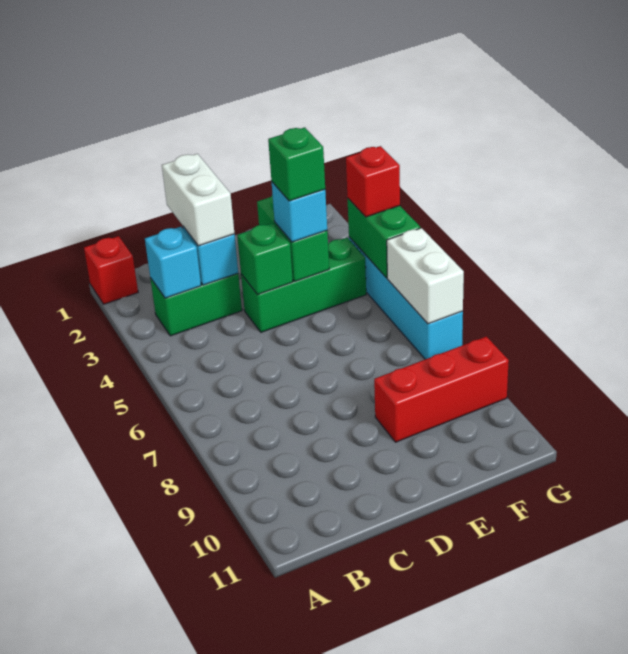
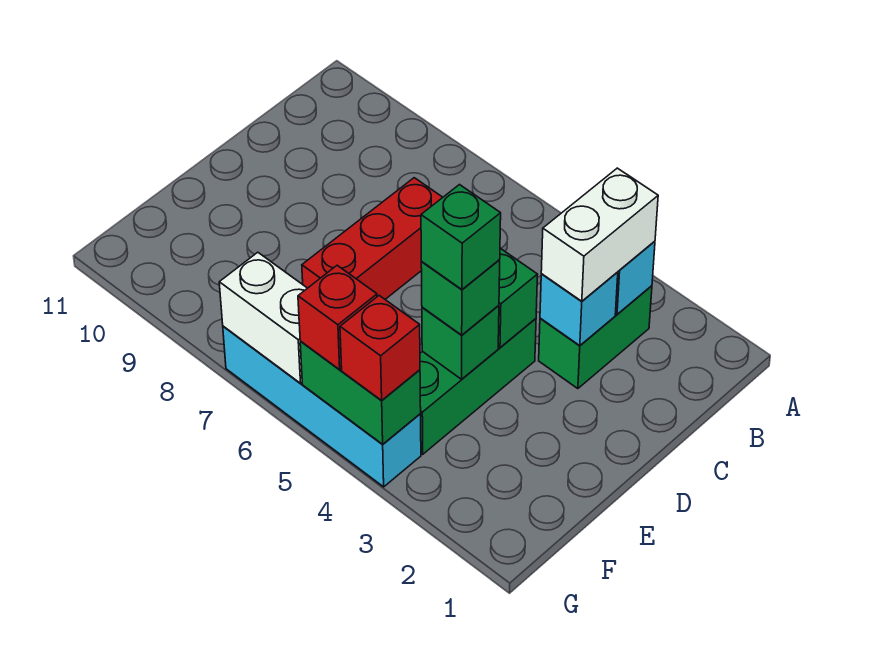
red 1x1 brick [84,236,138,304] -> red 1x1 brick moved to [298,265,377,369]
white 1x2 brick [162,154,235,246] -> white 1x2 brick turned to [541,168,658,301]
green 1x2 brick [257,195,329,281] -> green 1x1 brick [422,305,499,379]
cyan 1x1 brick [272,182,327,242] -> green 1x1 brick [421,260,500,335]
red 1x3 brick [374,336,509,442] -> red 1x3 brick moved to [302,178,443,299]

